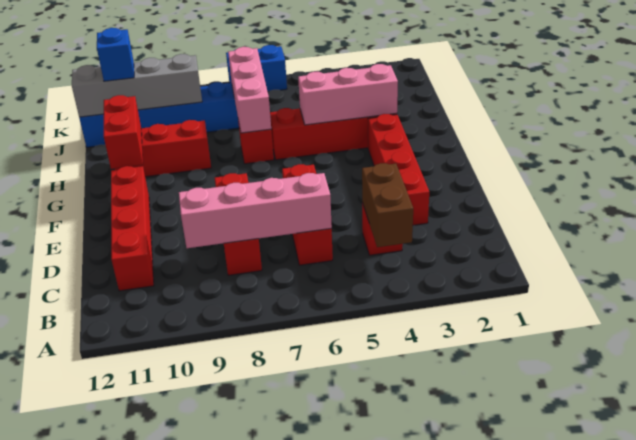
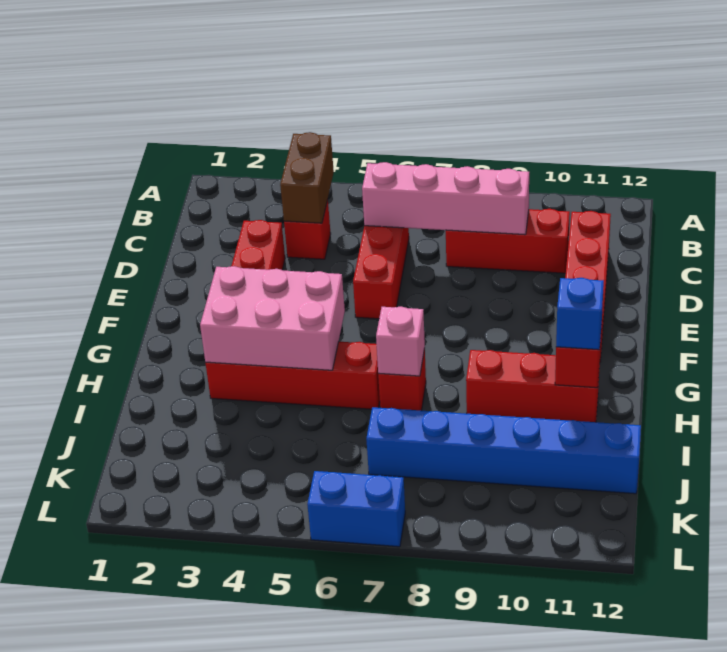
red 1x3 brick [215,173,262,275] -> red 1x3 brick turned to [446,209,570,273]
pink 1x3 brick [298,64,398,125] -> pink 2x3 brick [200,266,345,370]
pink 1x3 brick [228,47,271,133] -> pink 1x1 brick [376,307,425,376]
grey 1x4 brick [72,54,202,117] -> none
blue 1x1 brick [97,28,134,81] -> blue 1x1 brick moved to [556,278,604,350]

